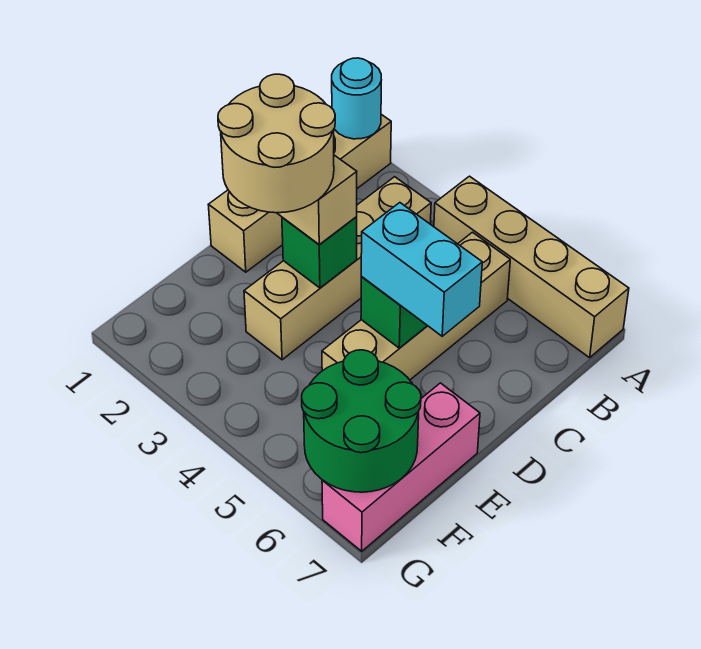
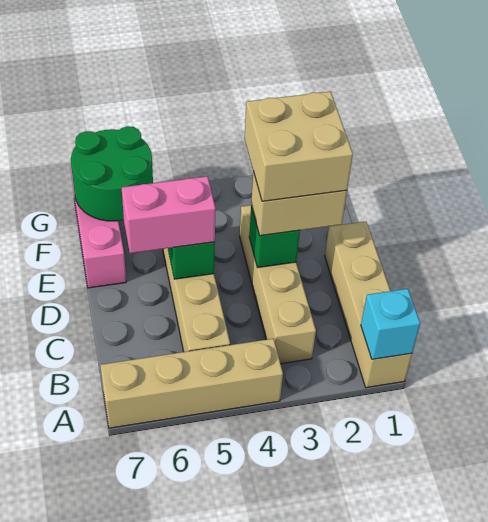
cyan 1x1 round brick [332,58,381,139] -> cyan 1x1 brick [361,289,420,359]
tan 2x2 round brick [218,74,335,213] -> tan 2x2 brick [245,92,353,201]
cyan 1x2 brick [361,203,482,336] -> pink 1x2 brick [122,176,216,253]

